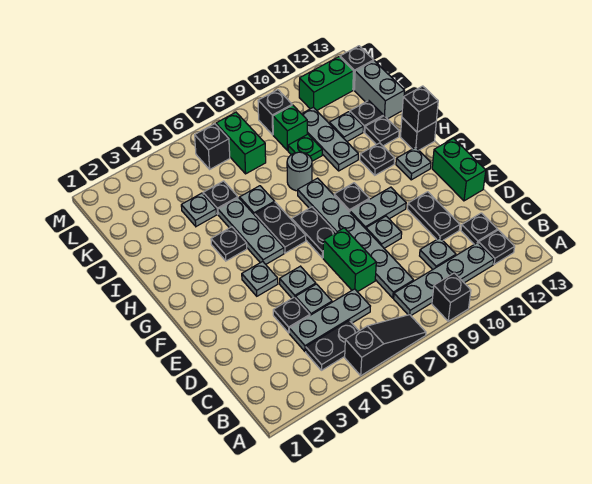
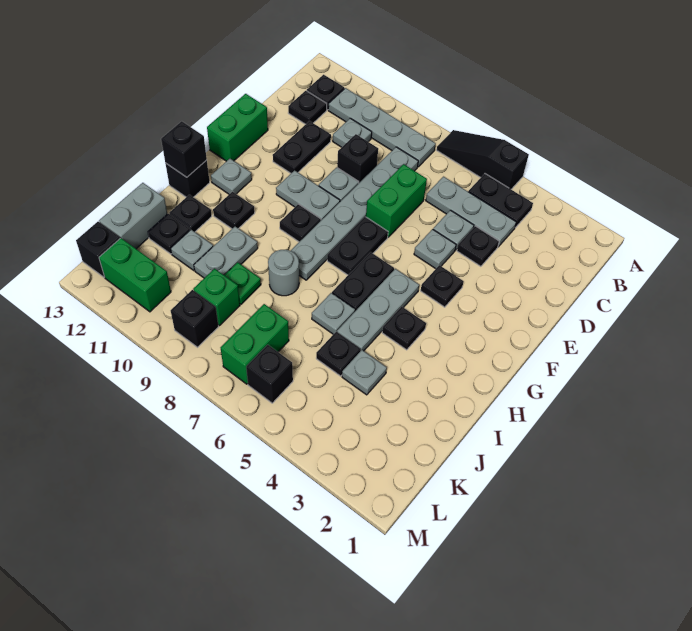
black 1x1 brick [432,273,471,321] -> black 1x1 brick moved to [337,134,378,183]
grey 1x1 plate [242,261,278,296] -> black 1x1 plate [421,265,464,307]
grey 1x3 plate [302,107,358,171] -> grey 1x2 plate [194,227,258,278]

